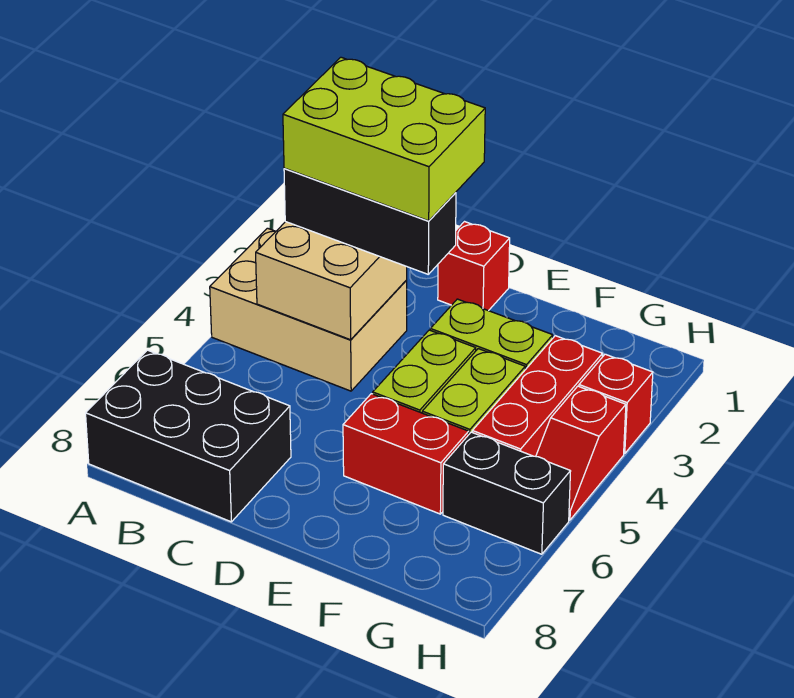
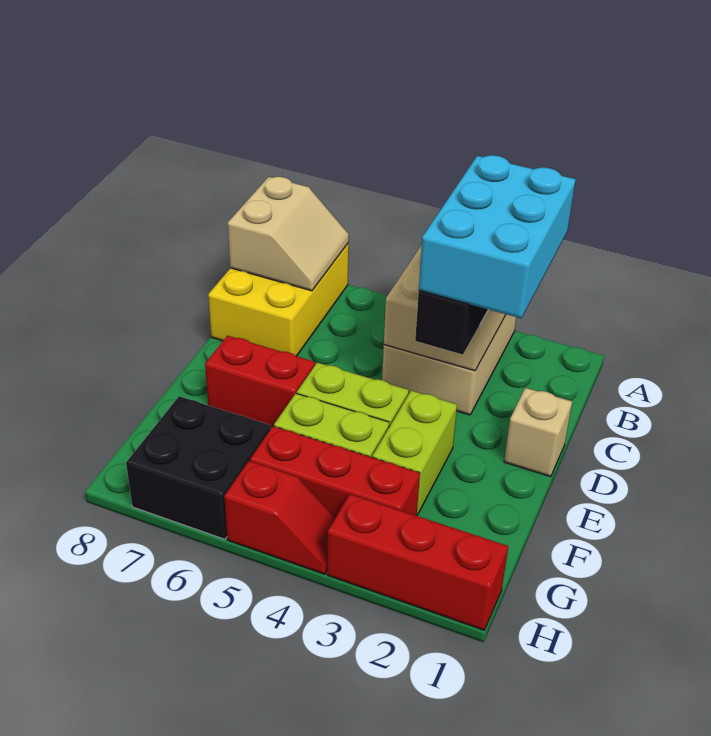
black 2x3 brick [86,350,291,522] -> yellow 2x3 brick [208,243,349,356]
none -> tan 2x2 slope [228,177,349,291]
lime 2x3 brick [283,57,485,221] -> cyan 2x3 brick [419,155,576,318]
red 1x1 brick [438,222,510,311] -> tan 1x1 brick [504,388,572,477]
red 1x2 brick [343,394,469,514] -> red 1x2 brick turned to [205,336,315,428]
black 1x2 brick [443,432,571,554] -> black 2x2 brick [126,396,271,539]
red 1x1 brick [579,354,653,454] -> red 1x3 brick [327,494,508,630]
red 1x2 slope [536,386,626,520] -> red 1x2 slope turned to [224,461,335,574]

